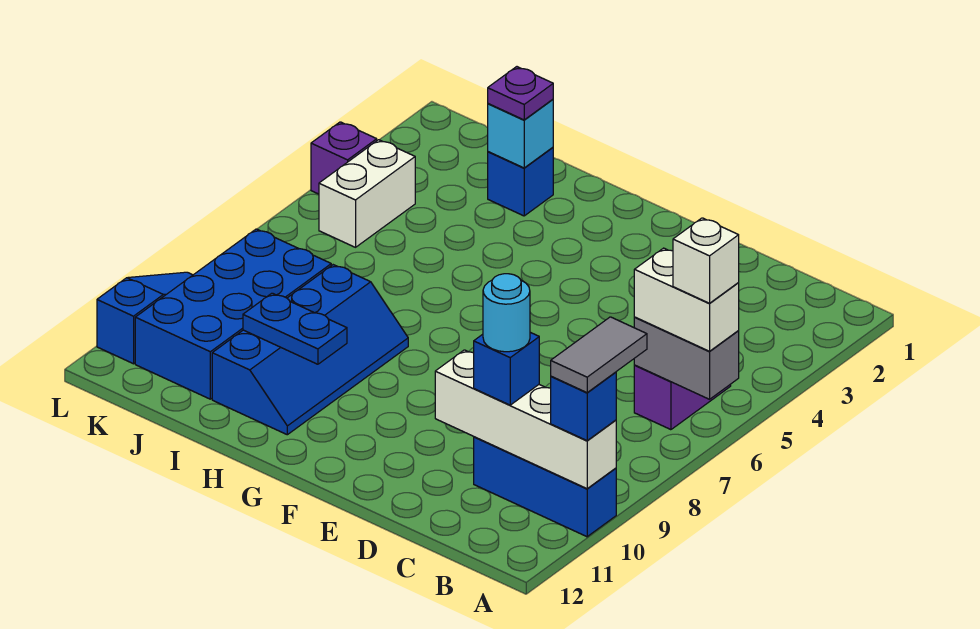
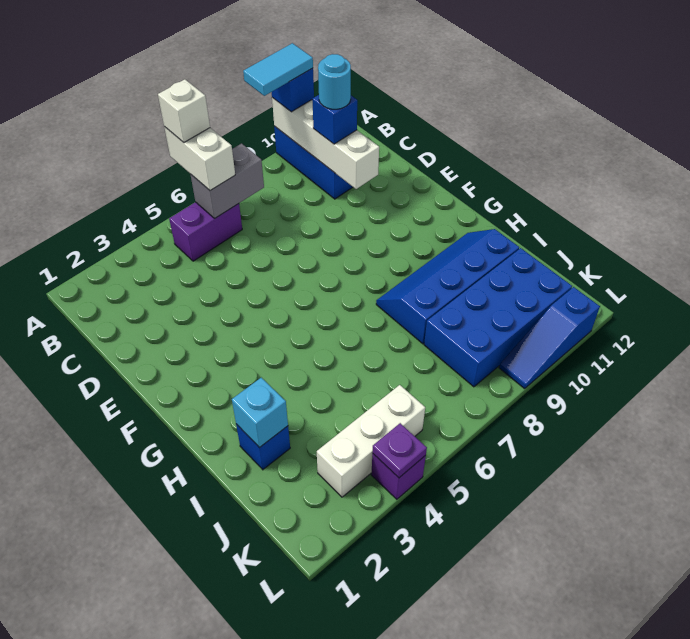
grey 1x2 brick [634,317,739,399] -> grey 1x2 brick turned to [190,144,264,218]
grey 1x2 tile [551,317,647,393] -> cyan 1x2 tile [243,43,313,96]
blue 1x2 plate [243,293,347,364] -> none
purple 1x1 plate [488,67,553,120] -> purple 1x1 plate moved to [372,423,427,478]
white 1x2 brick [319,140,415,247] -> white 1x3 brick [317,385,425,497]

